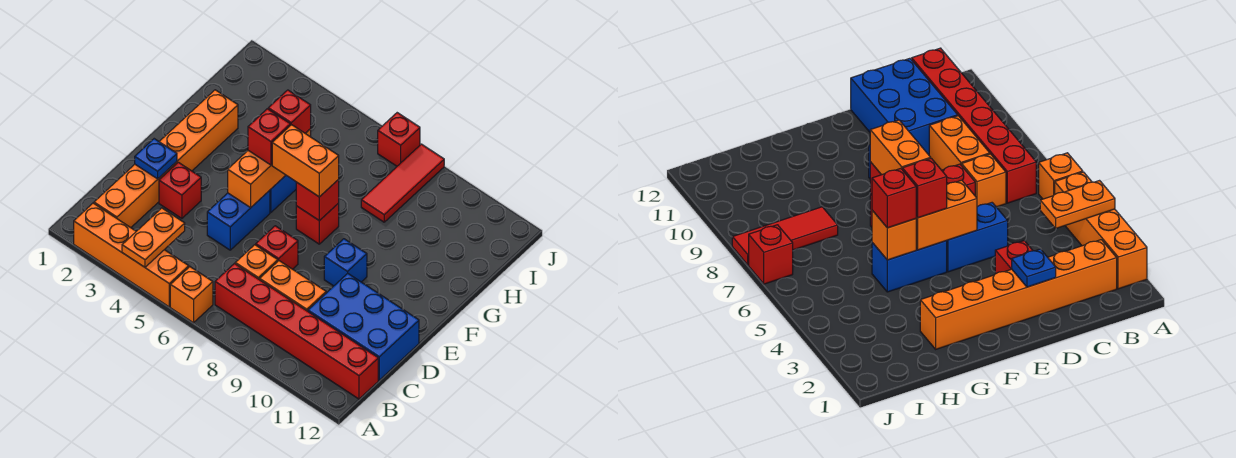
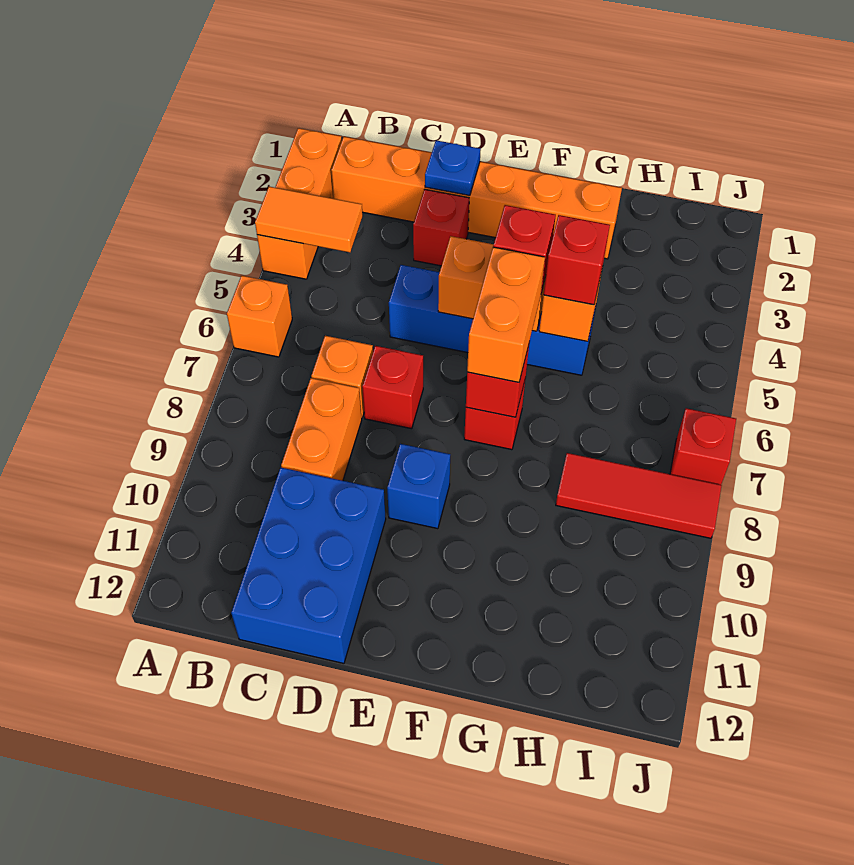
orange 1x4 brick [74,203,189,307] -> orange 1x3 brick [257,128,342,279]
orange 1x2 plate [122,208,185,267] -> orange 1x2 tile [255,187,363,252]
red 1x6 brick [215,264,378,399] -> none

